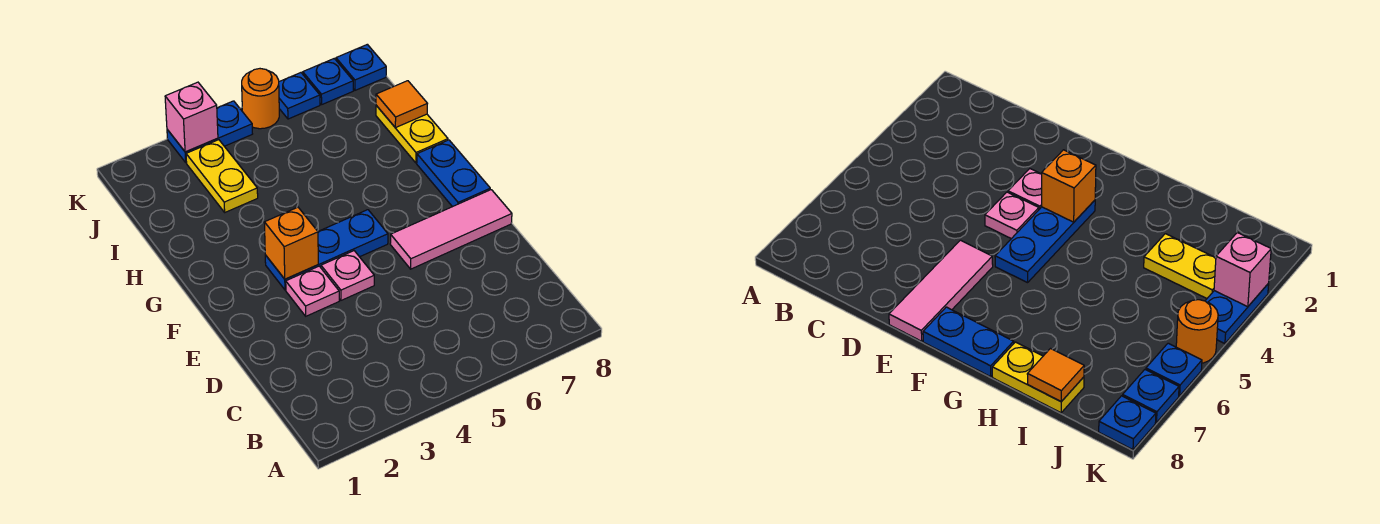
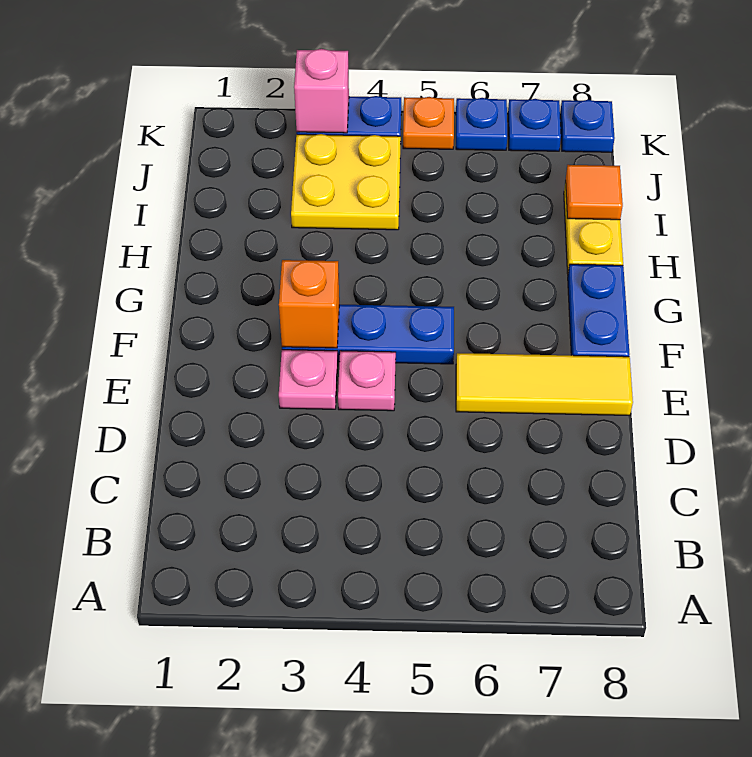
pink 1x3 tile [390,190,512,269] -> yellow 1x3 tile [456,353,633,415]
yellow 1x2 plate [186,140,258,212] -> yellow 2x2 plate [291,134,401,230]
orange 1x1 round brick [242,69,279,129] -> orange 1x1 plate [403,97,454,149]

